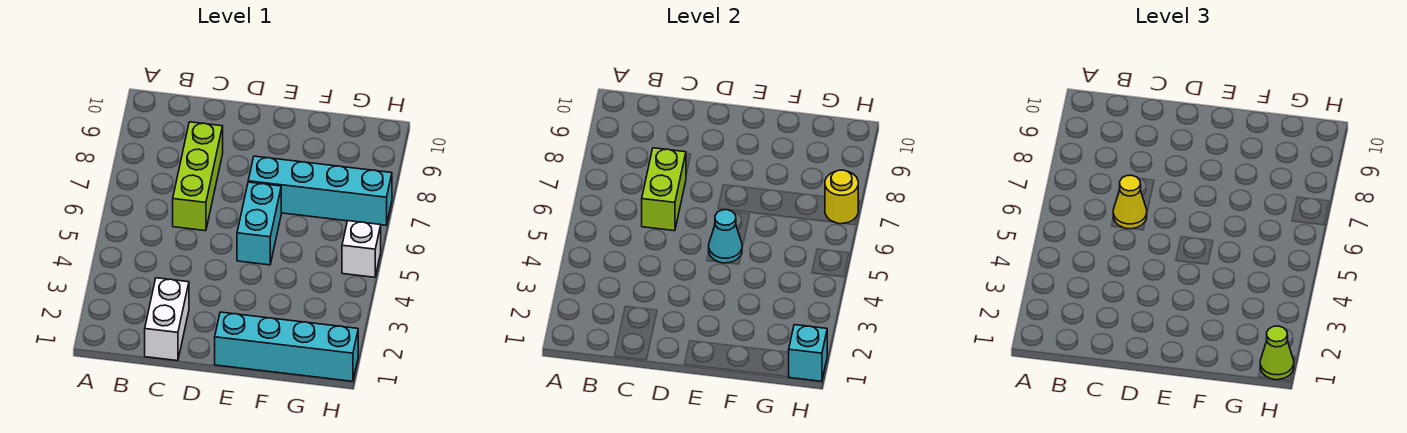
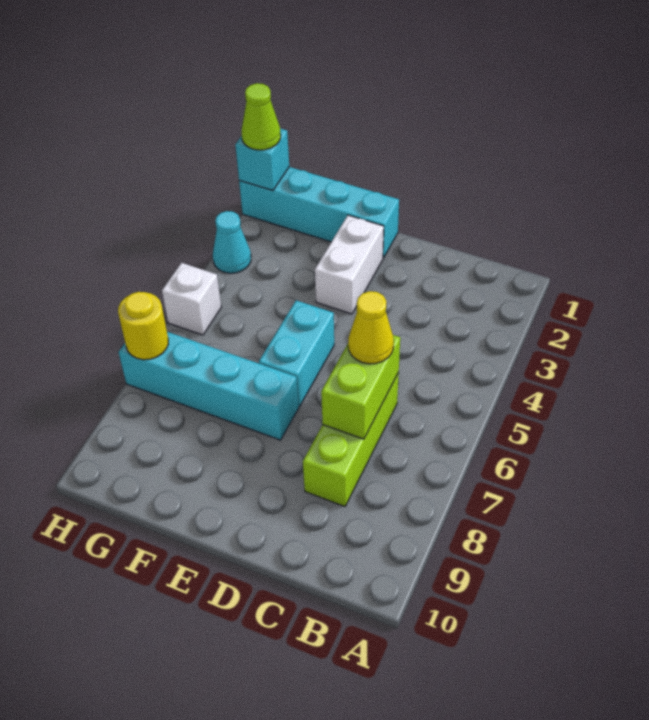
white 1x2 brick [145,278,189,361] -> white 1x2 brick moved to [315,215,384,314]
cyan 1x1 cone [709,210,742,263] -> cyan 1x1 cone moved to [213,211,251,273]

